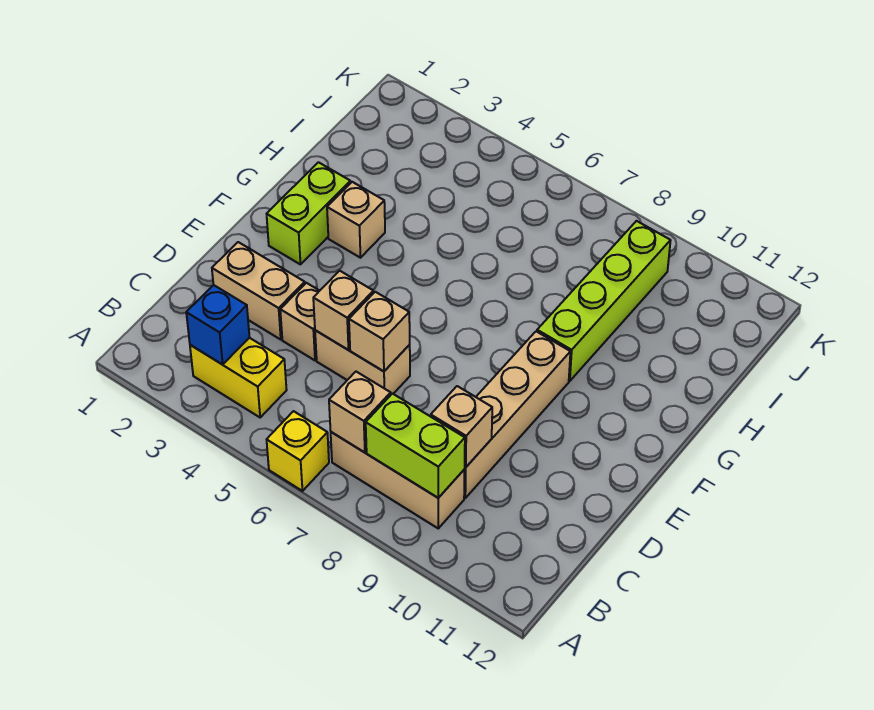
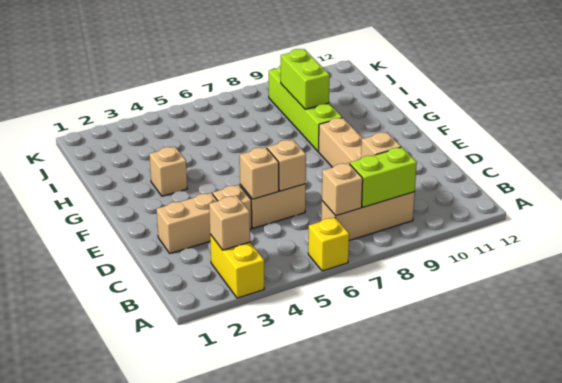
yellow 1x2 brick [190,338,287,417] -> yellow 1x2 brick turned to [210,235,264,298]
blue 1x1 brick [186,285,250,365] -> tan 1x1 brick [209,196,250,250]
lime 1x2 brick [267,162,351,264] -> lime 1x2 brick moved to [281,49,330,109]

